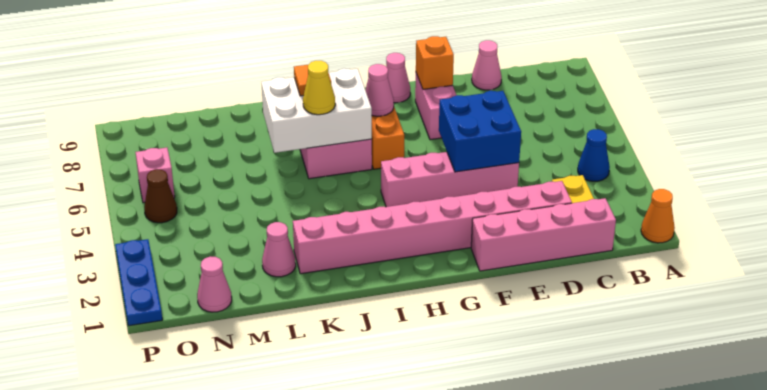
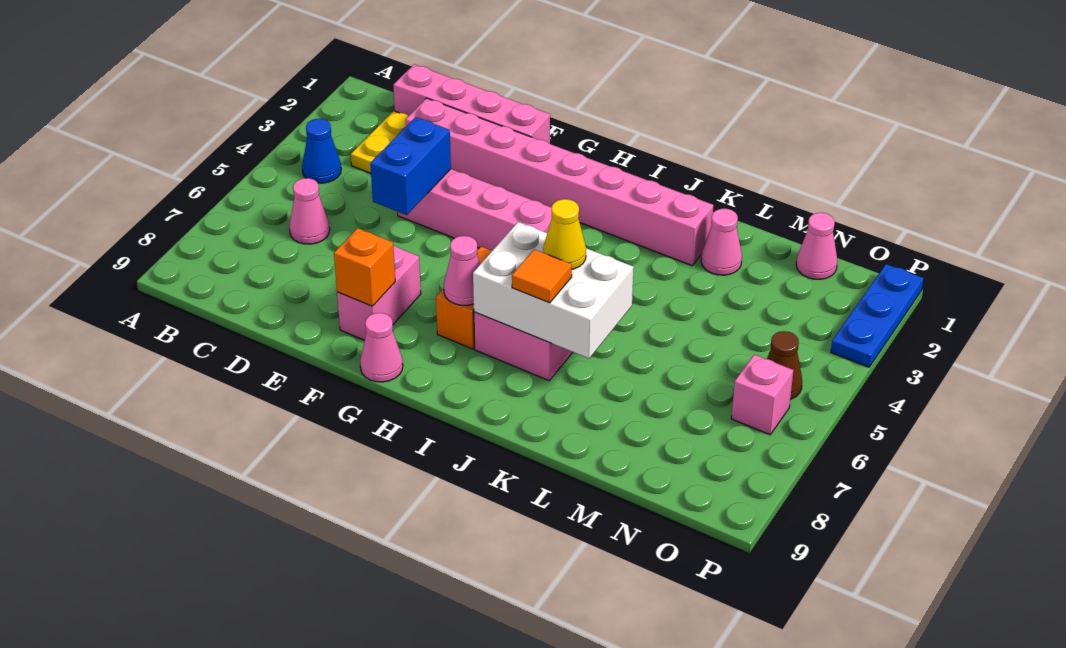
orange 1x1 cone [641,189,675,243] -> none
pink 1x1 cone [472,40,502,90] -> pink 1x1 cone moved to [289,178,330,244]
blue 2x2 brick [439,91,521,172] -> blue 1x2 brick [370,117,451,215]

